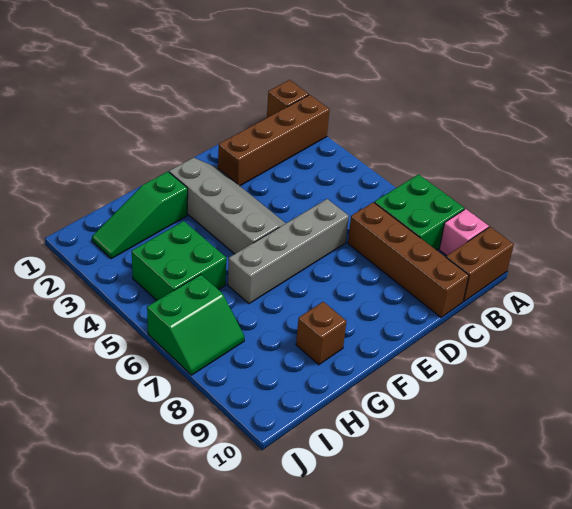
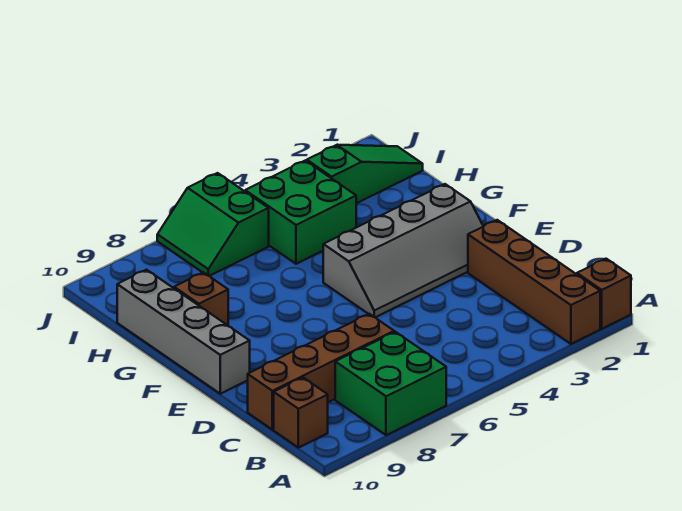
pink 1x1 brick [439,209,489,256] -> none
brown 1x2 brick [446,227,514,301] -> brown 1x1 brick [274,378,328,448]
grey 1x4 brick [228,199,349,304] -> grey 1x4 brick moved to [117,270,250,394]
green 1x3 slope [92,172,188,259] -> green 1x3 slope turned to [307,145,423,203]

